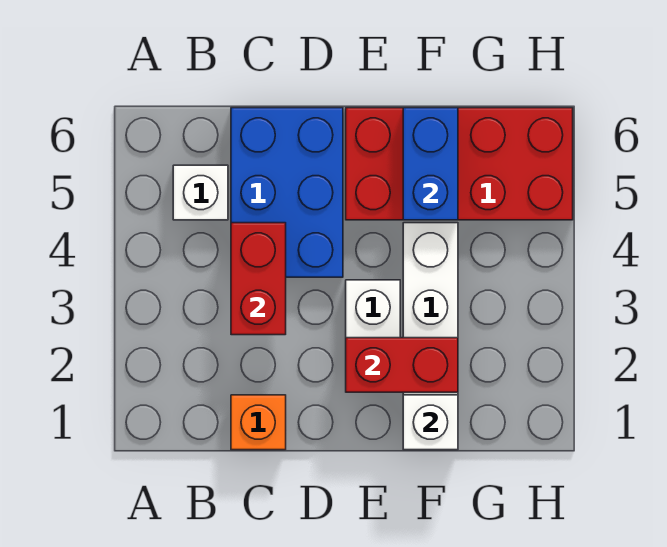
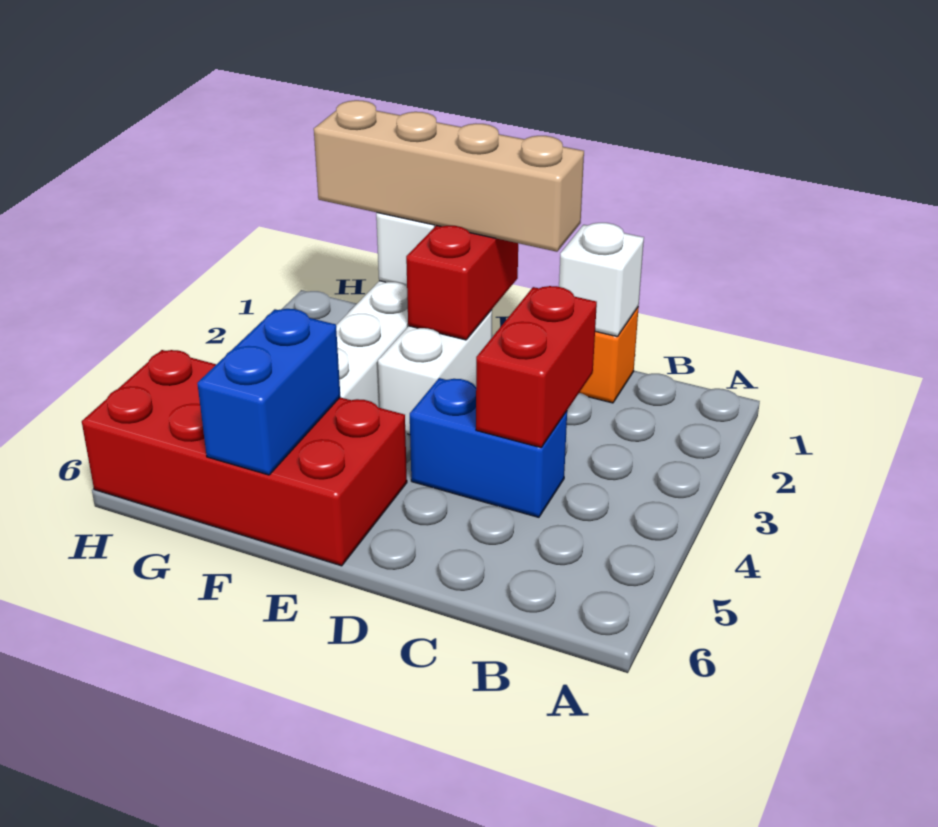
white 1x1 brick [173,165,228,220] -> white 1x1 brick moved to [559,223,644,337]
blue 2x3 brick [231,108,343,277] -> blue 1x2 brick [410,378,567,517]
none -> tan 1x4 brick [314,100,584,252]
red 1x2 brick [346,338,458,392] -> red 1x2 brick turned to [406,225,518,340]

